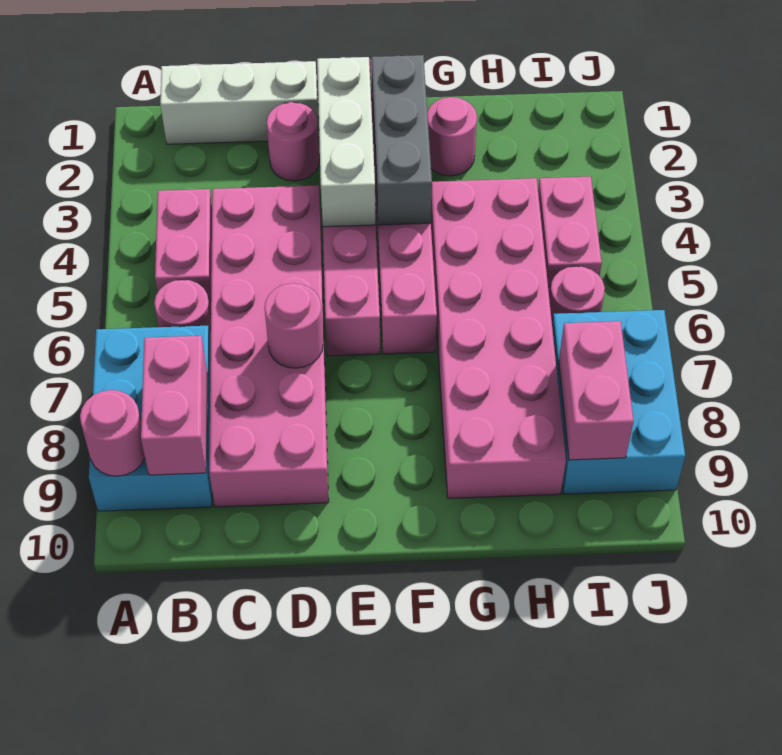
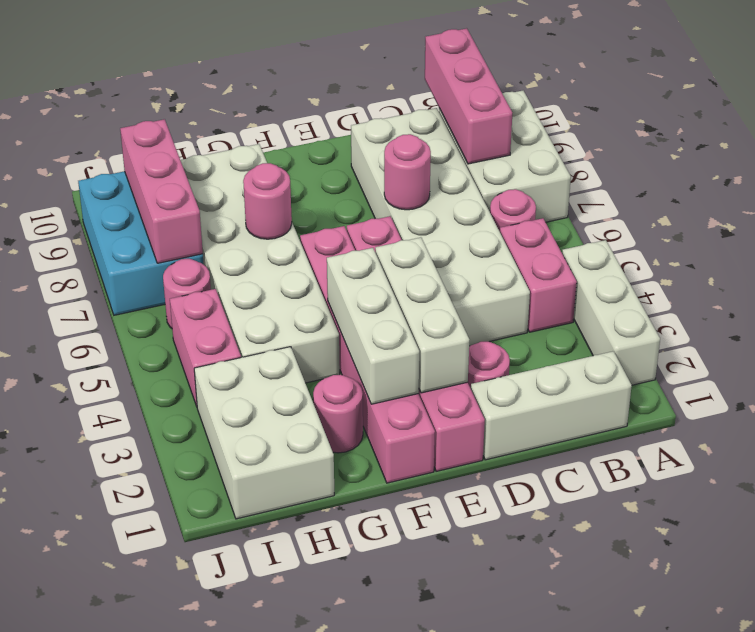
none -> white 1x3 brick [562,240,660,385]
cyan 2x3 brick [89,326,212,511] -> white 2x3 brick [439,91,571,222]
pink 1x1 round brick [80,390,145,476] -> pink 1x1 round brick moved to [243,163,292,239]
pink 1x2 brick [141,336,208,475] -> pink 1x3 brick [425,28,512,164]
pink 2x6 brick [209,185,329,507] -> white 2x6 brick [351,108,530,346]
grey 1x3 brick [372,55,432,225] -> white 1x3 brick [327,248,419,404]
pink 2x6 brick [431,178,566,498] -> white 2x6 brick [180,144,340,383]
none -> white 2x3 brick [194,347,334,519]
pink 1x2 brick [559,321,634,460] -> pink 1x3 brick [120,119,203,263]

